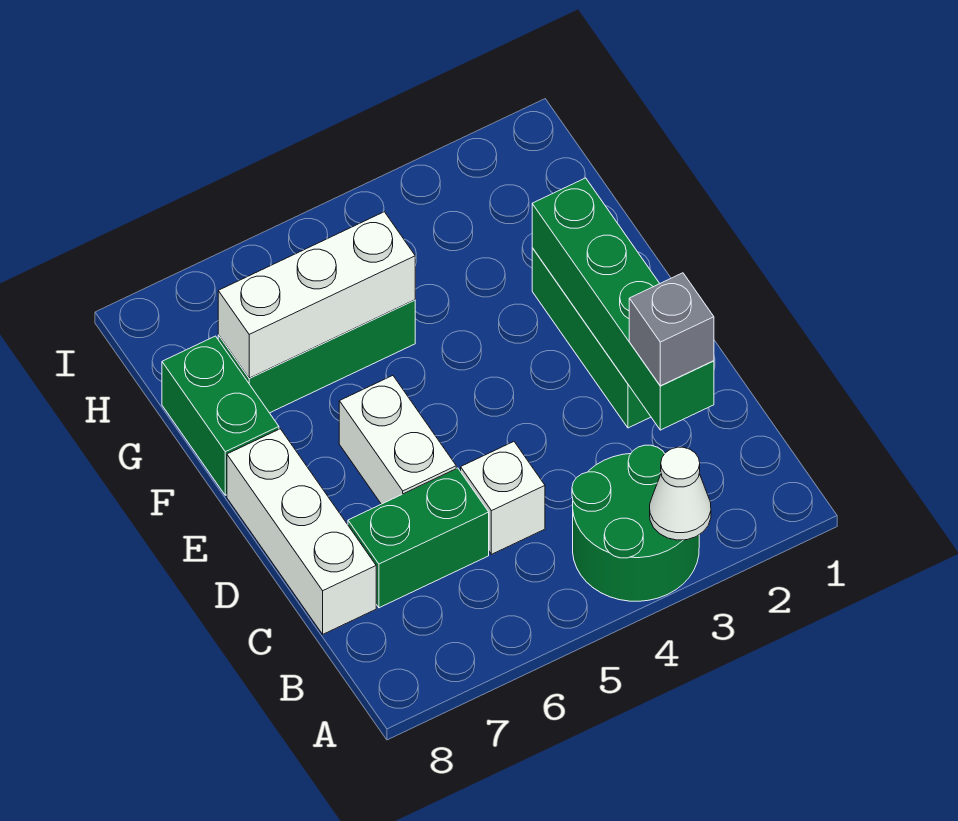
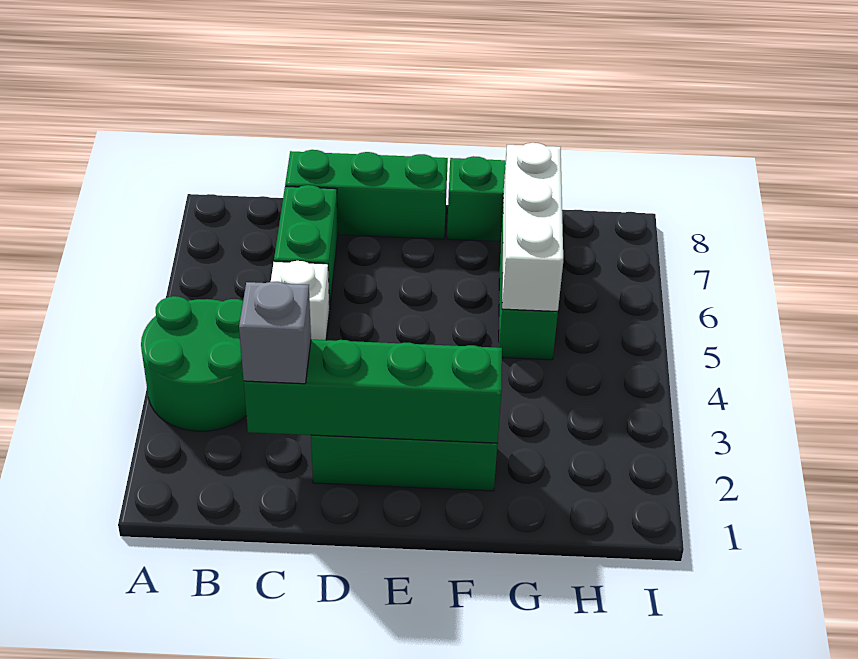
white 1x1 cone [650,447,711,540] -> none
white 1x3 brick [227,429,376,634] -> green 1x3 brick [285,150,448,239]
white 1x2 brick [339,376,456,504] -> none

